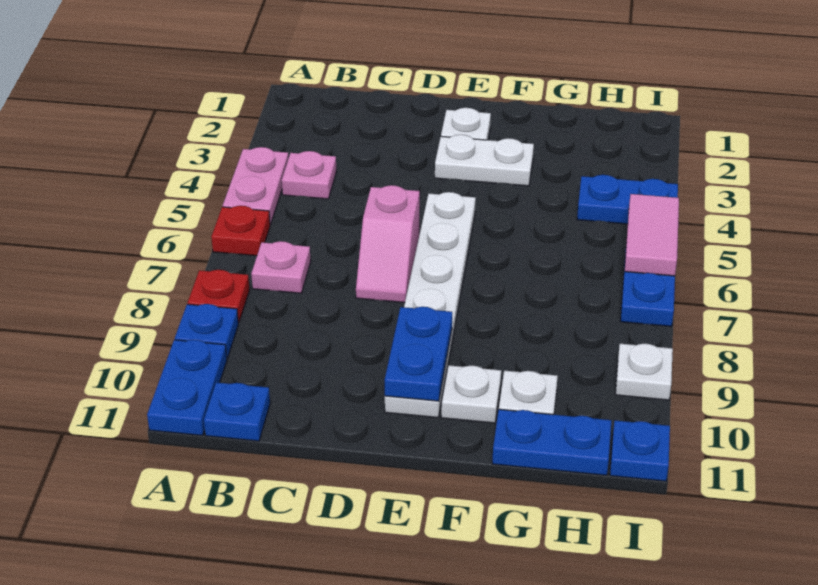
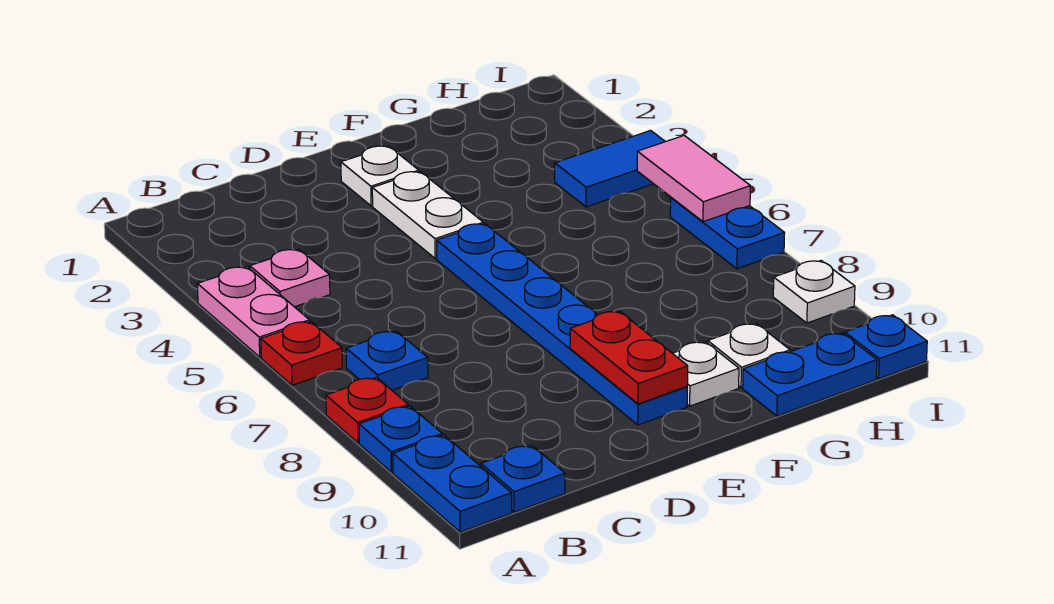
pink 1x1 plate [251,241,311,293] -> blue 1x1 plate [346,331,428,390]
pink 1x2 slope [356,185,420,303] -> none
white 1x2 plate [435,135,534,186] -> white 1x2 plate turned to [372,172,483,258]
white 1x6 plate [385,192,476,418] -> blue 1x6 plate [437,224,687,425]
blue 1x2 plate [385,307,452,401] -> red 1x2 plate [570,311,688,404]
blue 1x2 plate [577,175,678,224] -> blue 1x2 tile [555,130,665,207]

